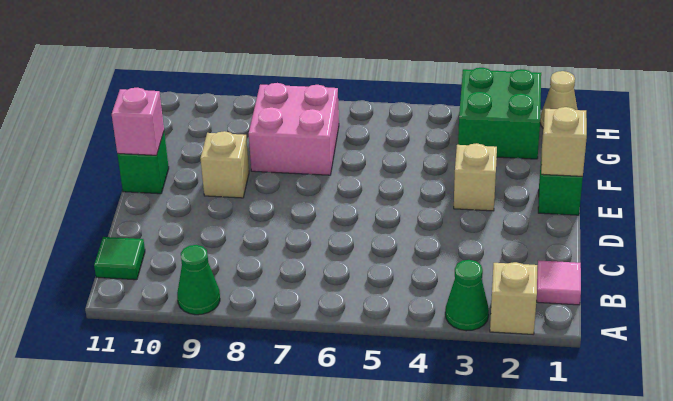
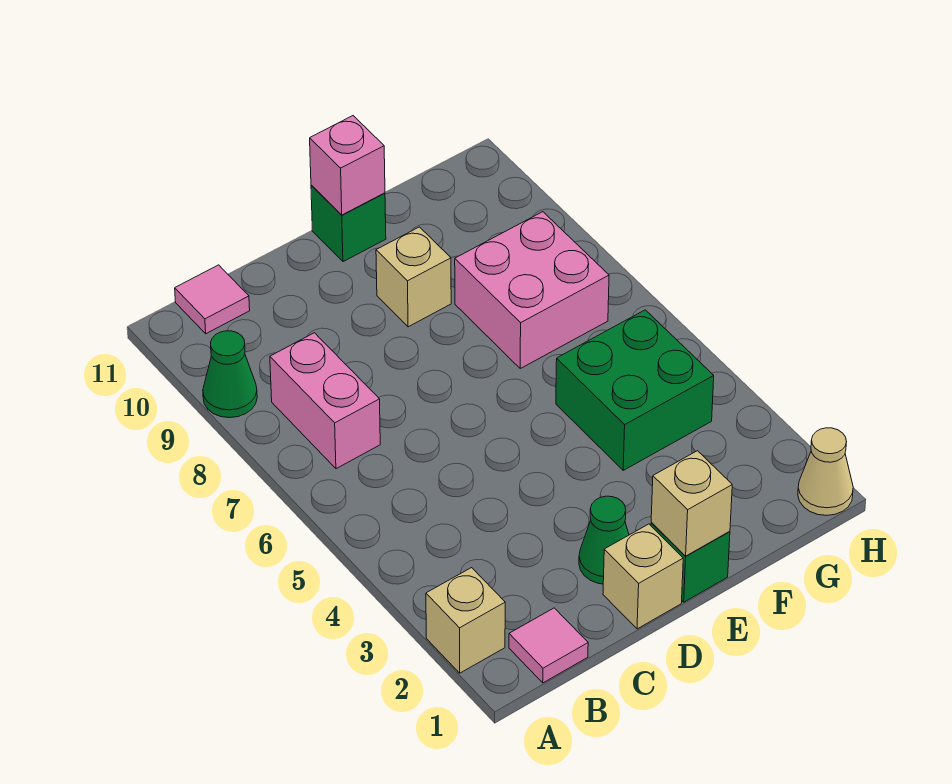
green 1x1 cone [445,260,489,331] -> green 1x1 cone moved to [579,496,629,584]
none -> pink 1x2 brick [270,333,380,469]
green 1x1 tile [94,237,145,280] -> pink 1x1 tile [175,265,250,334]
tan 1x1 brick [454,143,497,211] -> tan 1x1 brick moved to [603,524,683,629]
green 2x2 brick [458,68,541,159] -> green 2x2 brick moved to [556,310,714,470]

